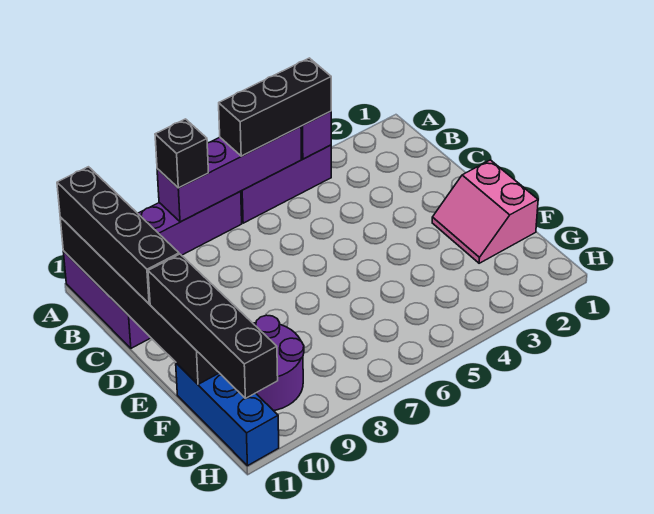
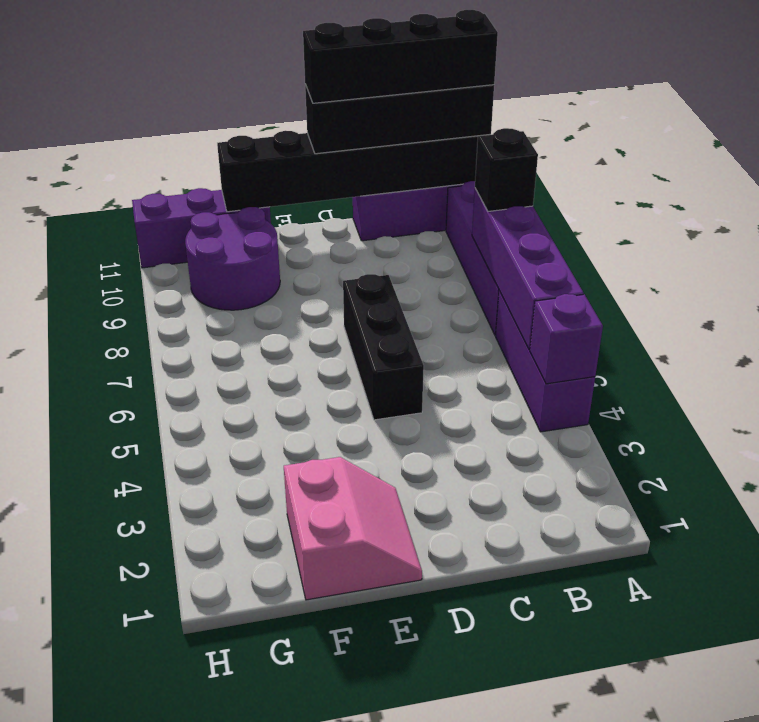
black 1x3 brick [219,58,331,156] -> black 1x3 brick moved to [343,274,424,420]
pink 2x2 slope [432,160,538,263] -> pink 2x2 slope turned to [284,457,422,600]
black 1x4 brick [148,254,278,399] -> black 1x4 brick moved to [303,10,498,103]
blue 1x3 brick [176,363,279,466] -> purple 1x3 brick [132,188,271,268]

